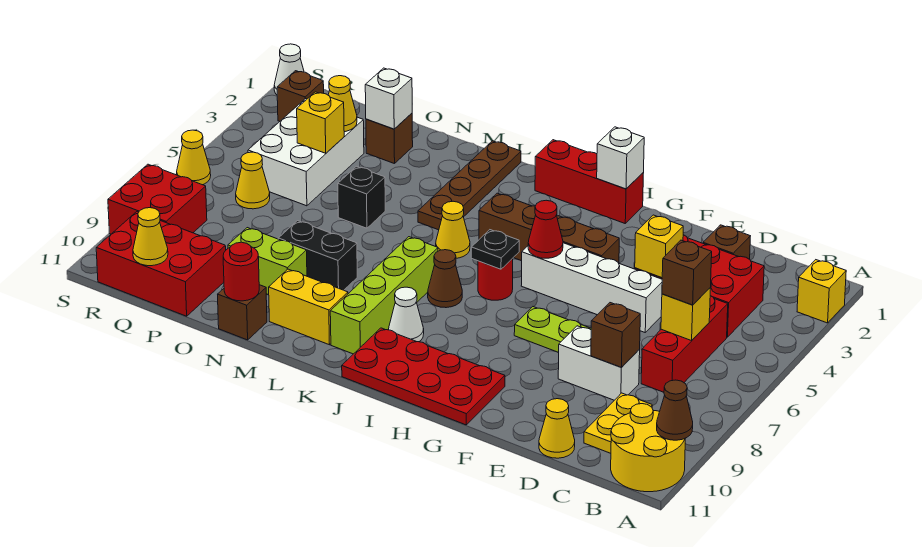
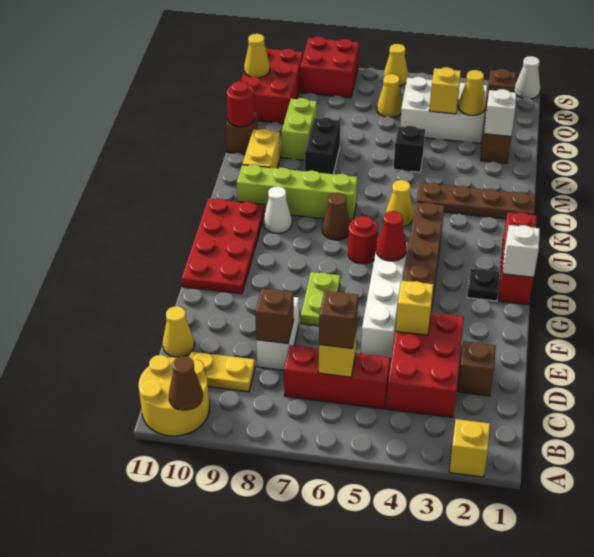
black 1x1 plate [471,230,519,269] -> black 1x1 plate moved to [467,268,500,301]

